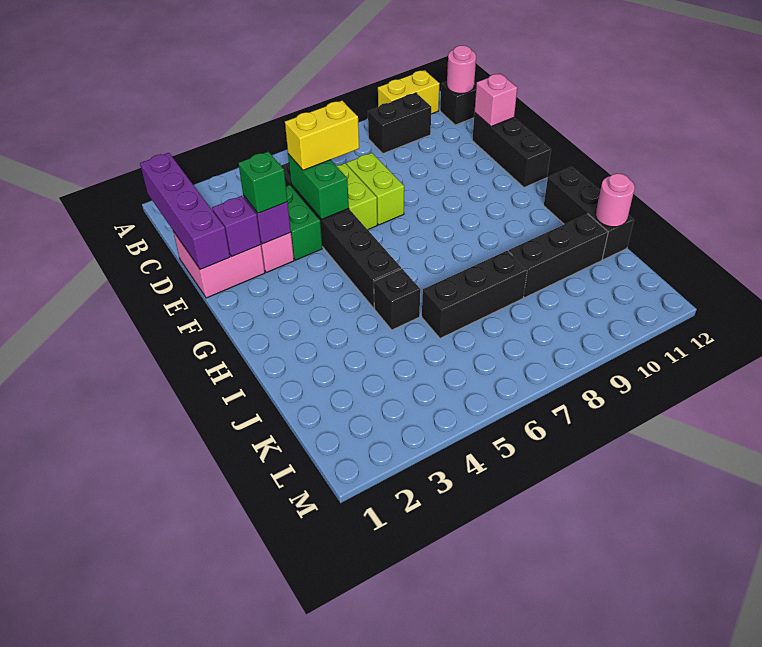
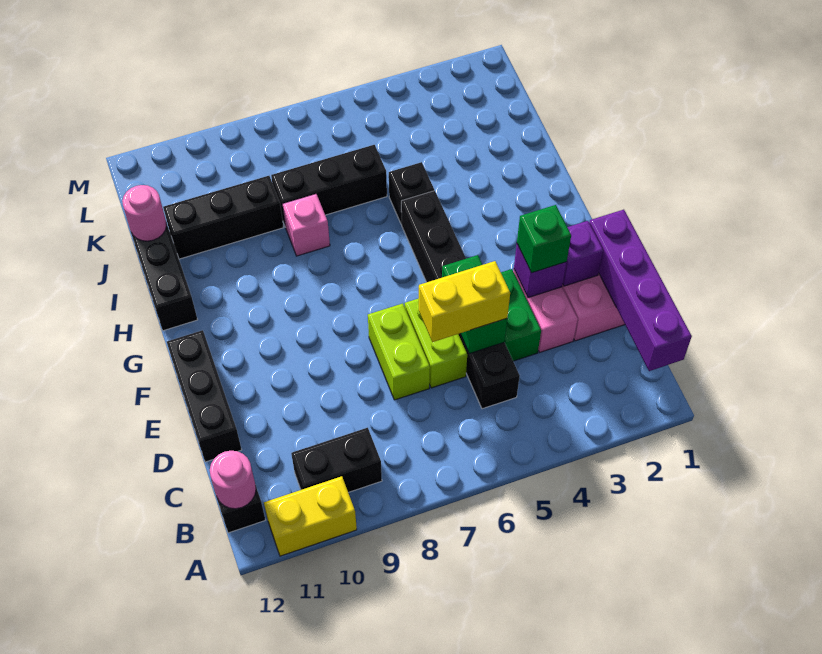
pink 1x1 brick [475,74,517,126] -> pink 1x1 brick moved to [283,194,330,256]

